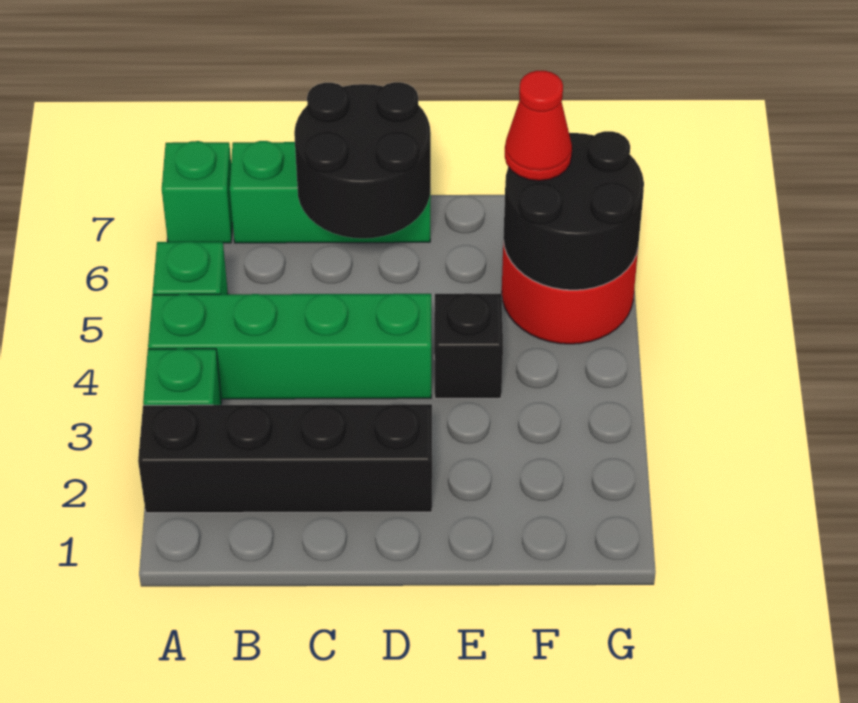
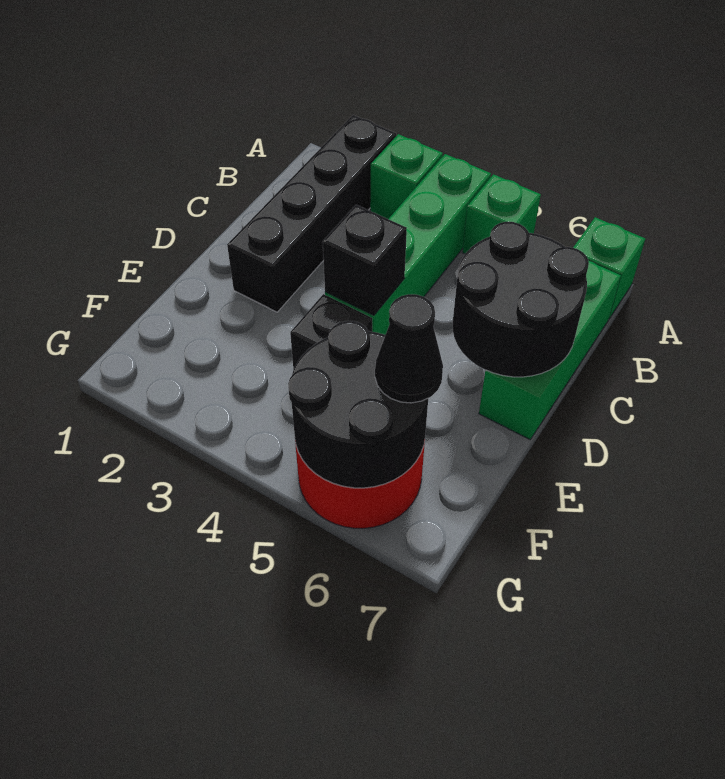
none -> black 1x1 brick [323,205,407,315]
red 1x1 cone [505,71,572,181] -> black 1x1 cone [375,294,443,403]

